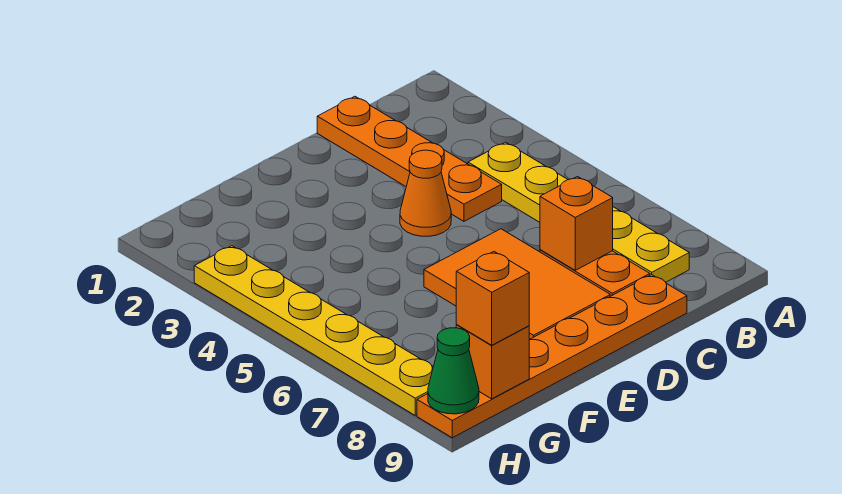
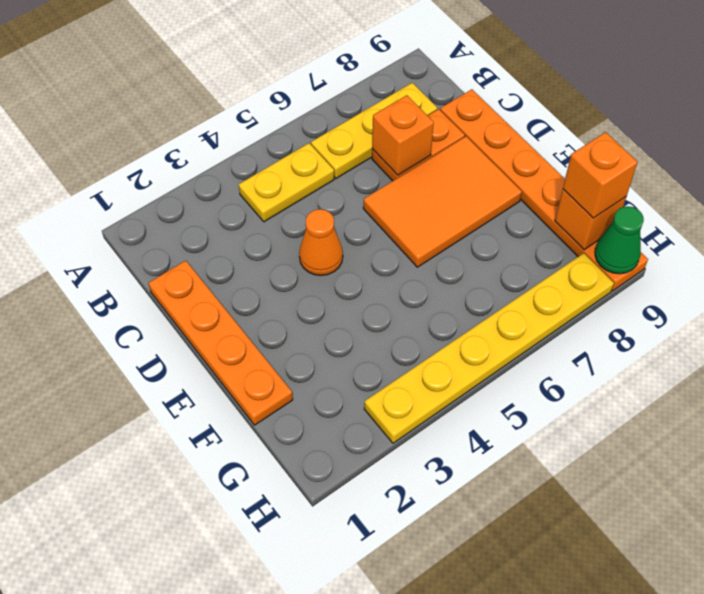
orange 1x4 plate [317,96,502,221] -> orange 1x4 plate turned to [148,261,293,425]

